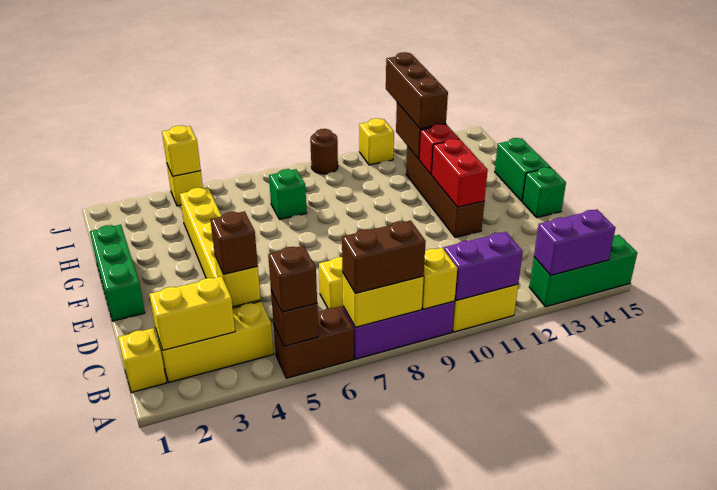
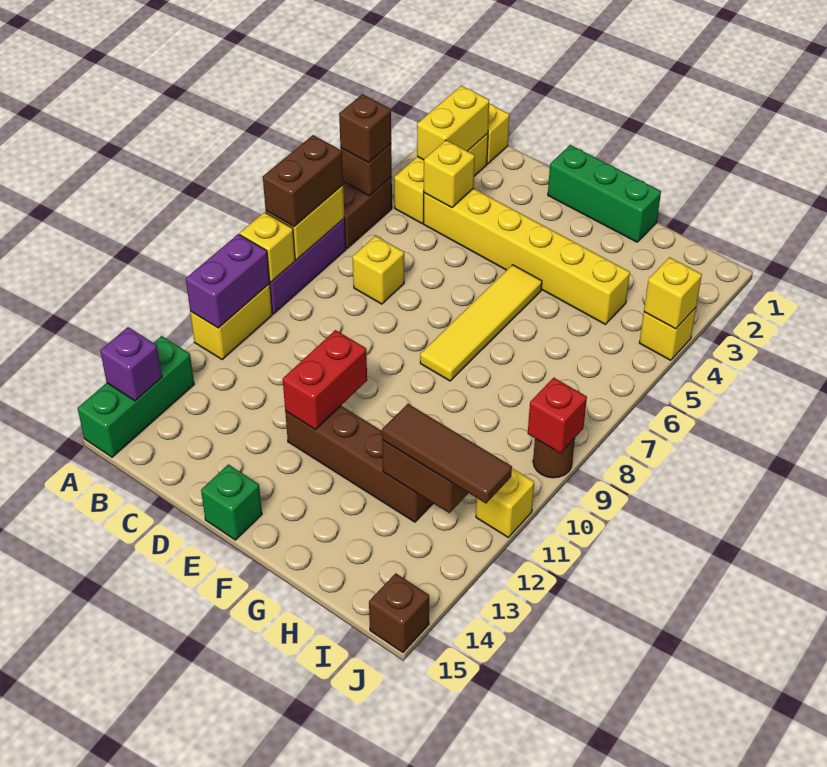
purple 1x2 brick [534,210,615,275] -> purple 1x1 brick [100,327,162,401]
brown 1x1 brick [210,211,258,274] -> brown 1x1 brick moved to [369,573,429,652]
red 1x2 brick [432,139,488,207] -> red 1x2 brick turned to [283,330,367,430]
none -> yellow 1x4 tile [420,265,542,381]
green 1x2 brick [495,138,550,201] -> none
red 1x1 brick [419,124,459,175] -> red 1x1 brick moved to [528,378,587,453]
green 1x1 brick [269,169,307,219] -> none
brown 1x3 brick [386,52,448,129] -> brown 1x3 tile [382,404,512,503]

